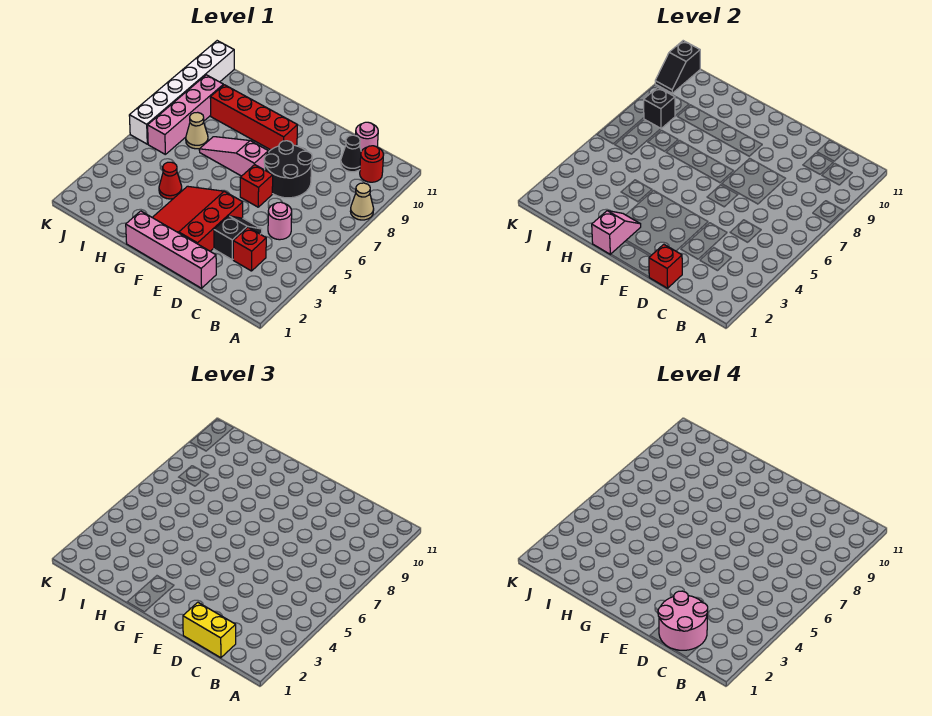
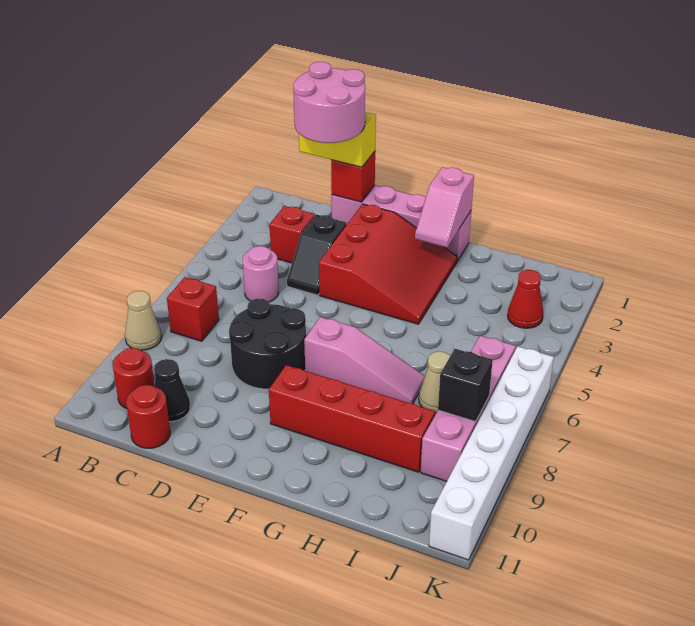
pink 1x1 round brick [355,122,378,151] -> red 1x1 round brick [126,385,170,448]
red 1x1 brick [240,165,273,207] -> red 1x1 brick moved to [167,277,219,341]
red 1x1 cone [159,162,182,199] -> red 1x1 cone moved to [507,270,543,328]
black 1x2 slope [655,41,700,93] -> none

